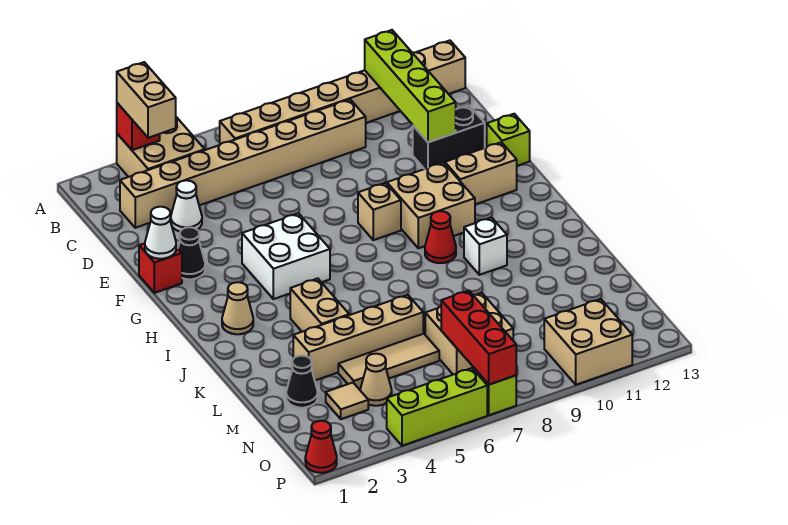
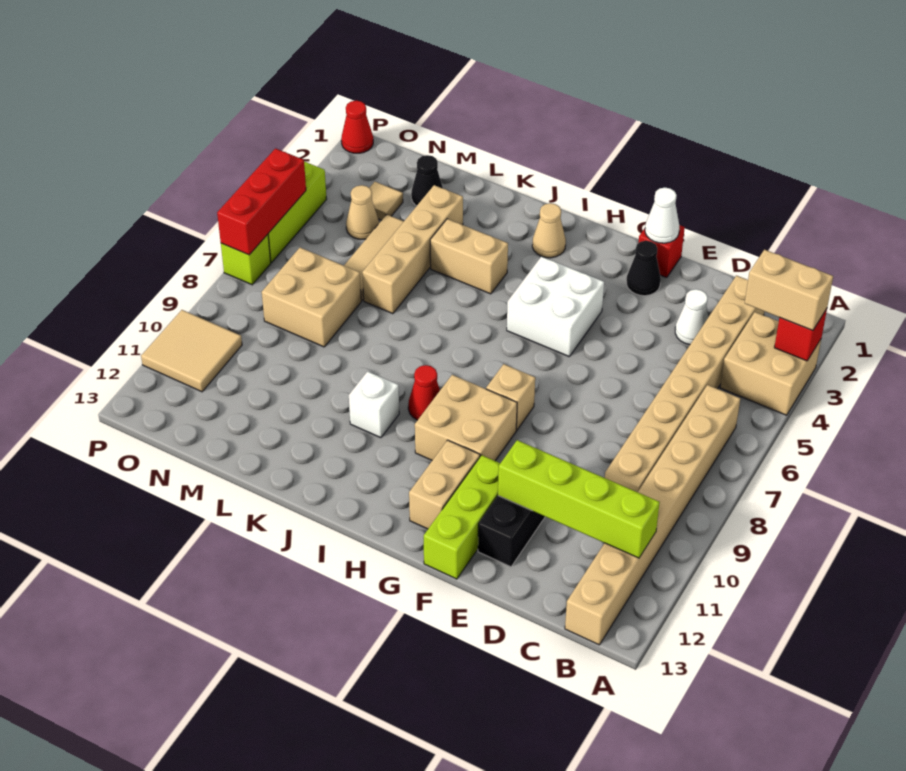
lime 1x1 brick [487,114,530,166] -> lime 1x3 brick [424,455,500,579]
red 1x3 brick [441,290,516,385] -> red 1x3 brick turned to [217,149,306,255]
tan 2x2 brick [544,299,632,385] -> tan 2x2 tile [141,310,242,392]

